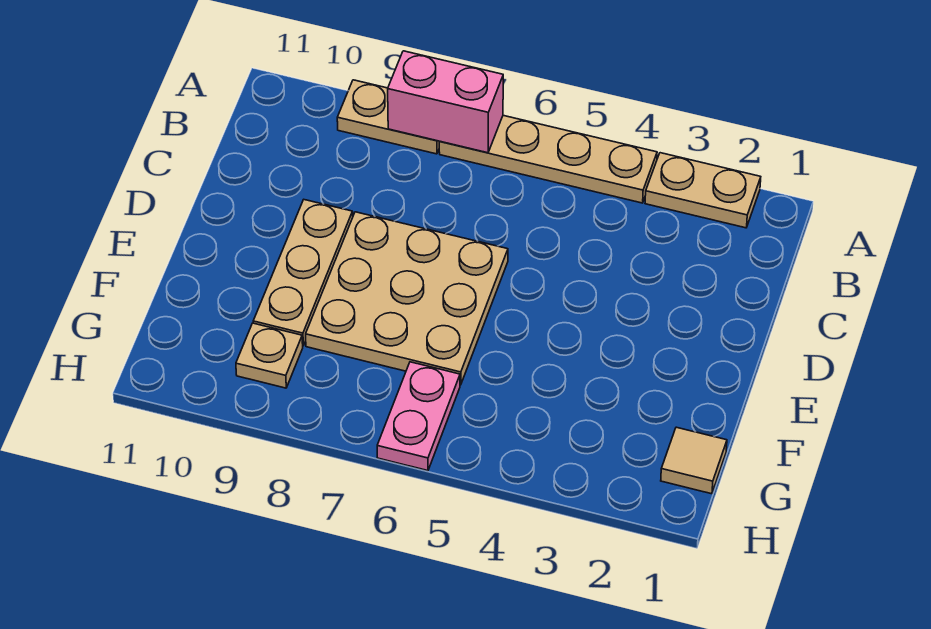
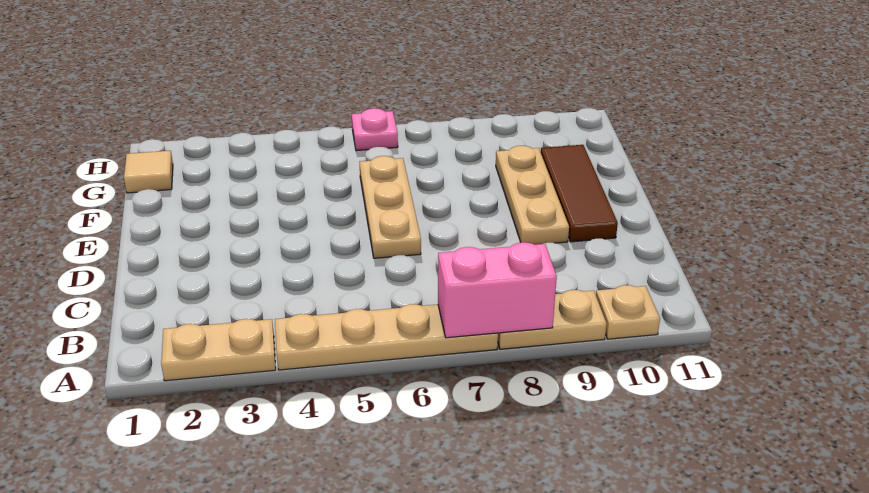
tan 3x3 plate [306,212,508,385] -> tan 1x3 plate [360,156,421,258]
none -> brown 1x3 tile [541,145,618,242]
pink 1x2 plate [377,362,460,471] -> pink 1x1 plate [352,108,398,151]
tan 1x1 plate [236,323,303,388] -> tan 1x1 plate moved to [596,285,660,339]

